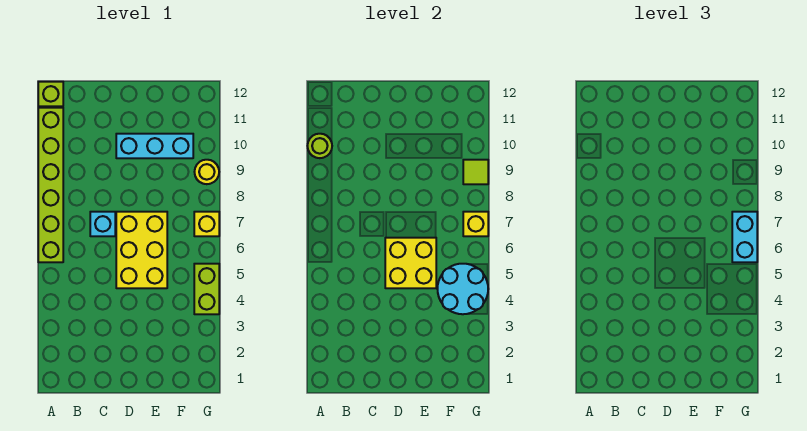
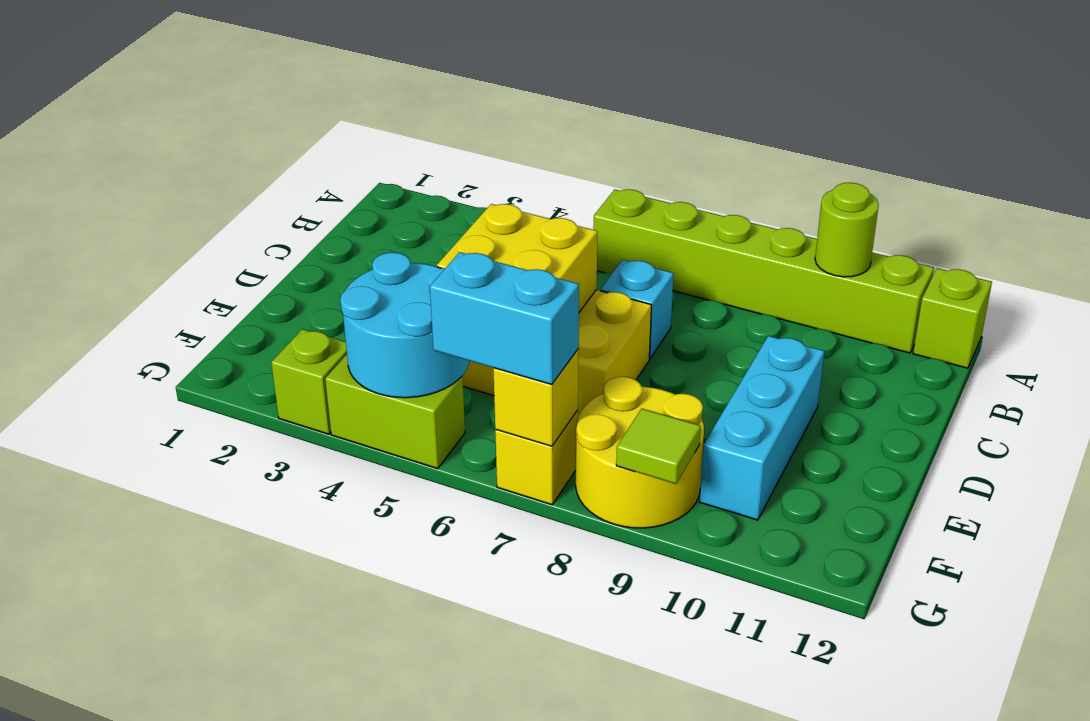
none -> lime 1x1 brick [271,329,347,434]
yellow 1x1 round brick [195,160,219,184] -> yellow 2x2 round brick [576,377,704,528]

